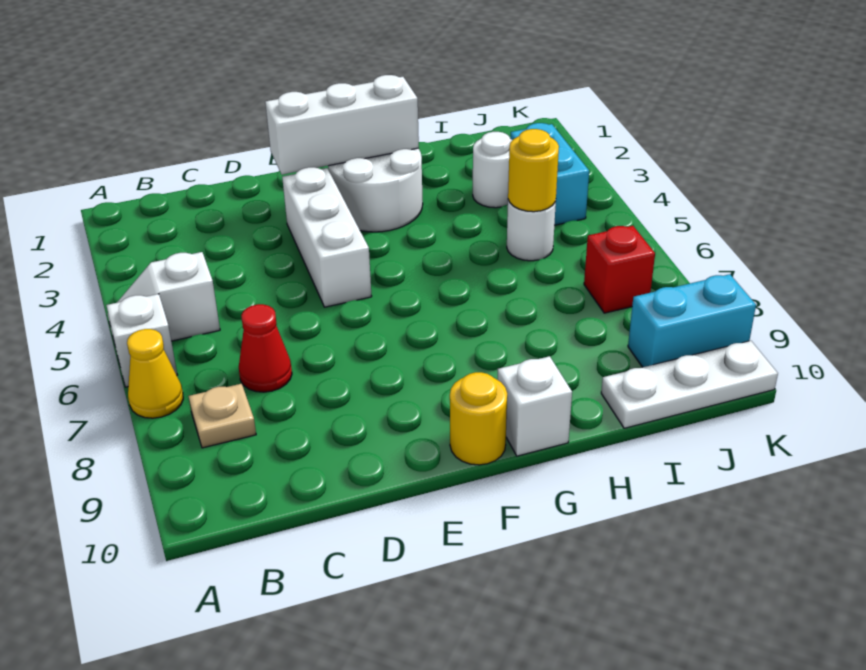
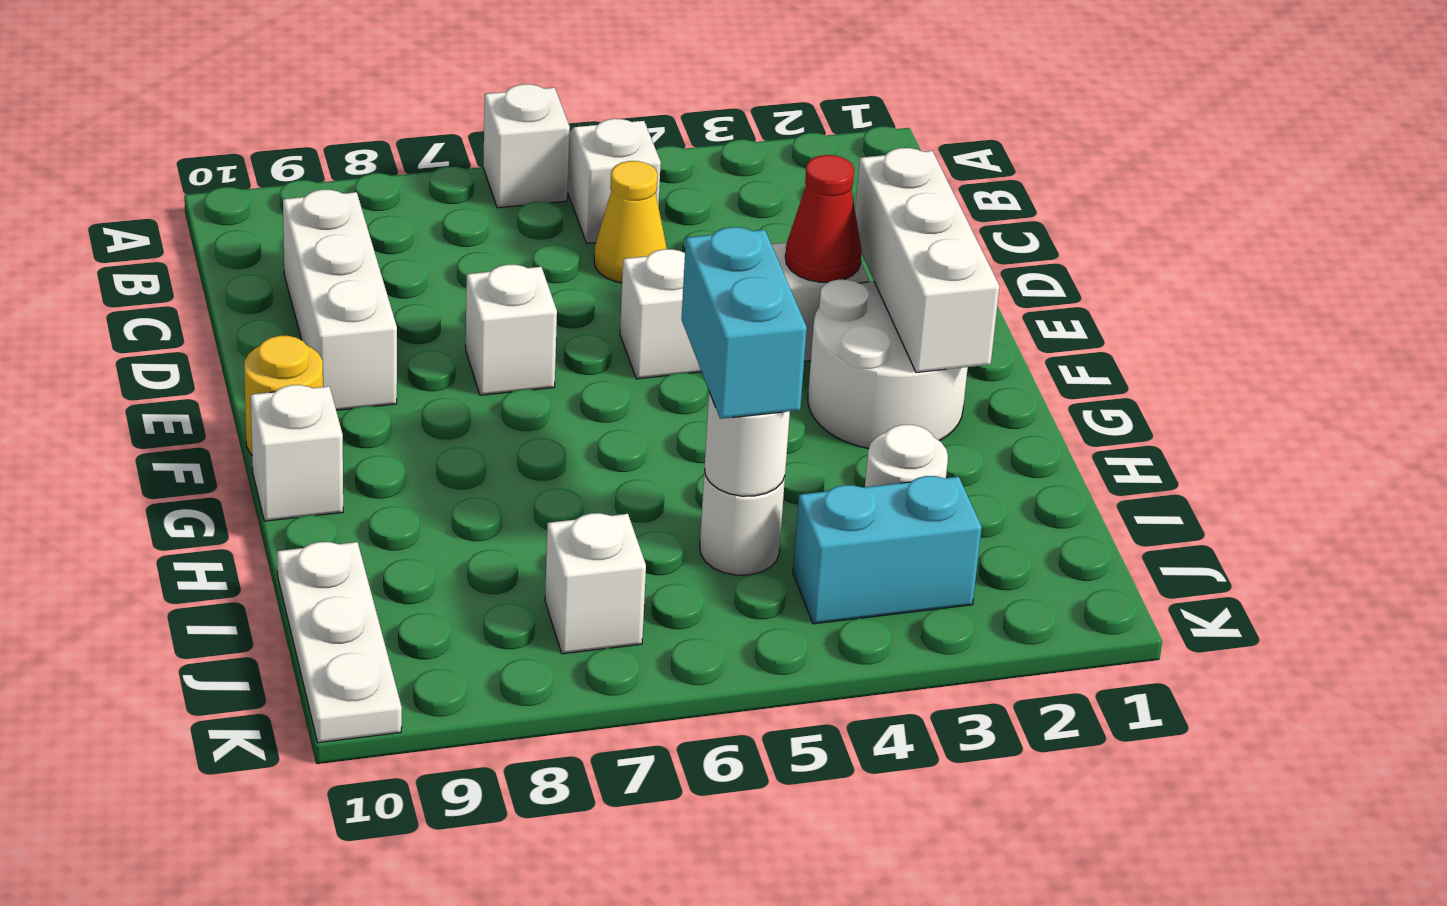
yellow 1x1 cone [127,329,183,418] -> yellow 1x1 cone moved to [594,161,667,283]
tan 1x1 plate [189,384,256,448] -> none
red 1x1 cone [239,304,292,392] -> red 1x1 cone moved to [785,155,862,282]
none -> white 1x3 brick [283,190,397,410]
none -> white 1x1 brick [466,265,557,395]
yellow 1x1 round brick [508,129,559,212] -> white 1x1 round brick [705,392,790,496]
red 1x1 brick [584,226,655,313] -> white 1x1 brick [545,513,646,654]
cyan 1x2 brick [628,274,756,367] -> cyan 1x2 brick moved to [681,227,807,419]

